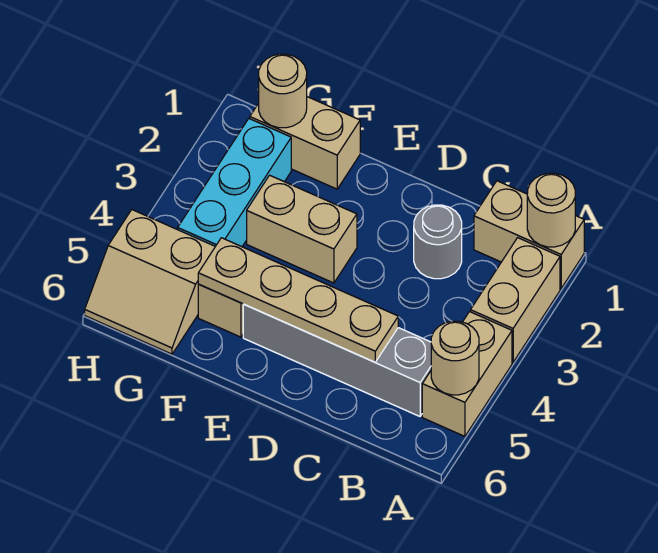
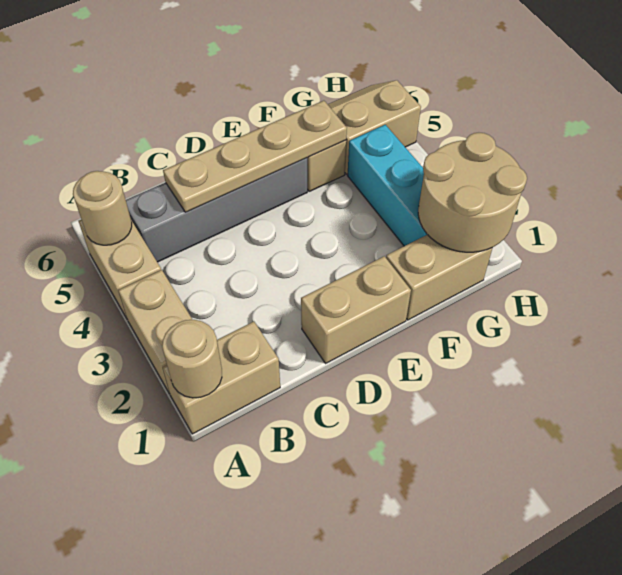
grey 1x1 round brick [414,205,462,279] -> none
tan 1x2 brick [247,175,357,283] -> tan 1x2 brick moved to [301,256,411,363]
tan 1x1 round brick [259,54,307,128] -> tan 2x2 round brick [418,133,527,252]

